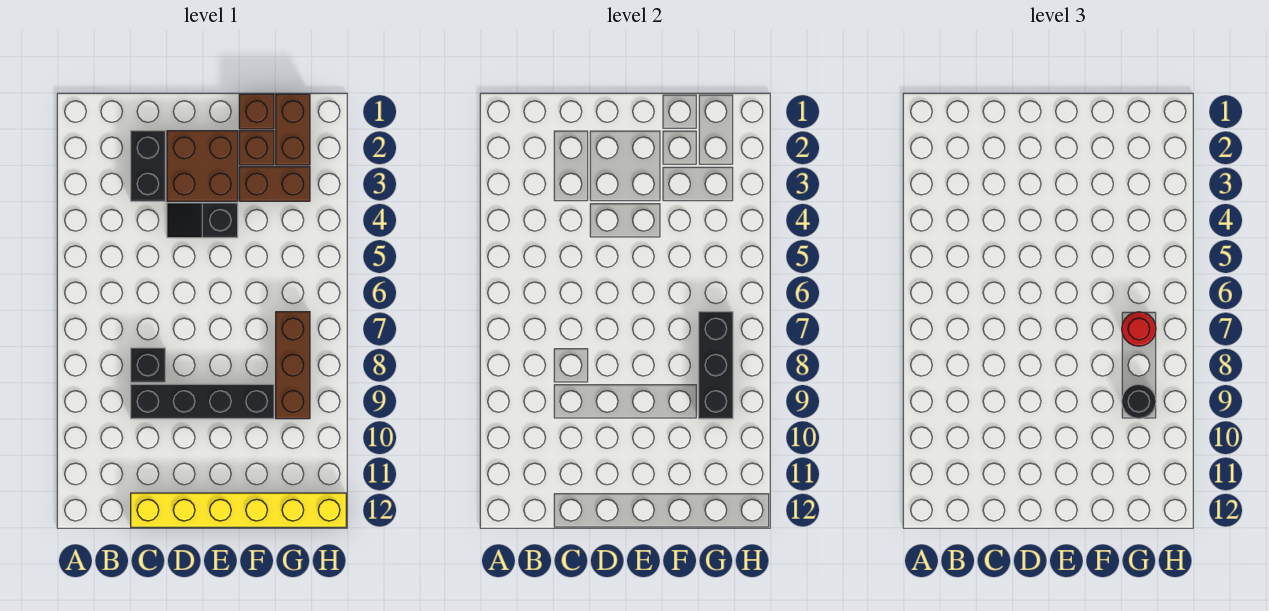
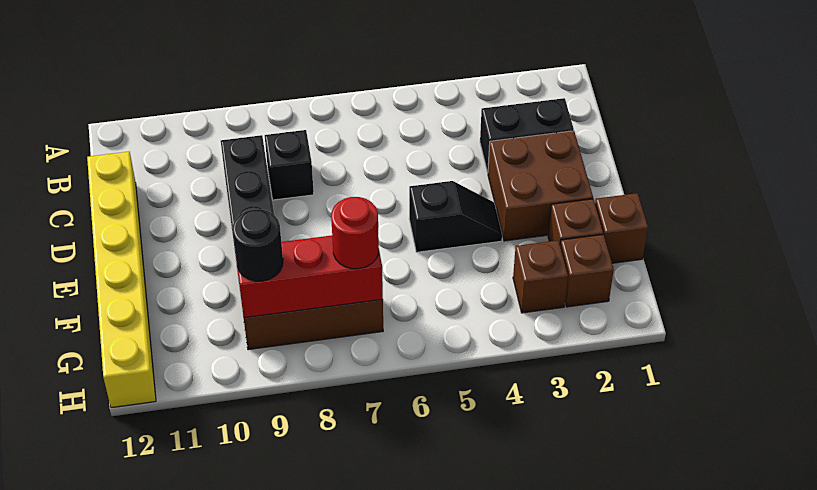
black 1x2 slope [167,203,238,238] -> black 1x2 slope turned to [409,181,502,252]
brown 1x2 brick [239,167,310,201] -> brown 1x1 brick [513,240,568,313]
brown 1x2 brick [276,94,310,165] -> brown 1x1 brick [560,234,614,307]
black 1x3 brick [699,312,733,419] -> red 1x3 brick [237,235,383,318]

